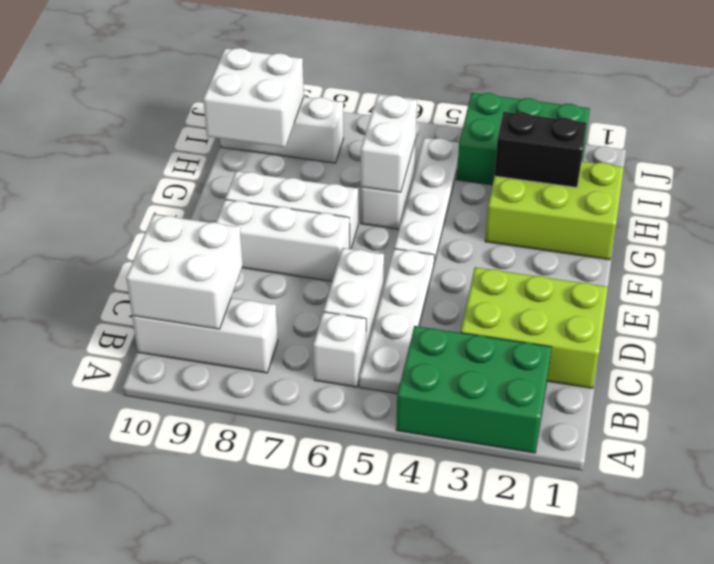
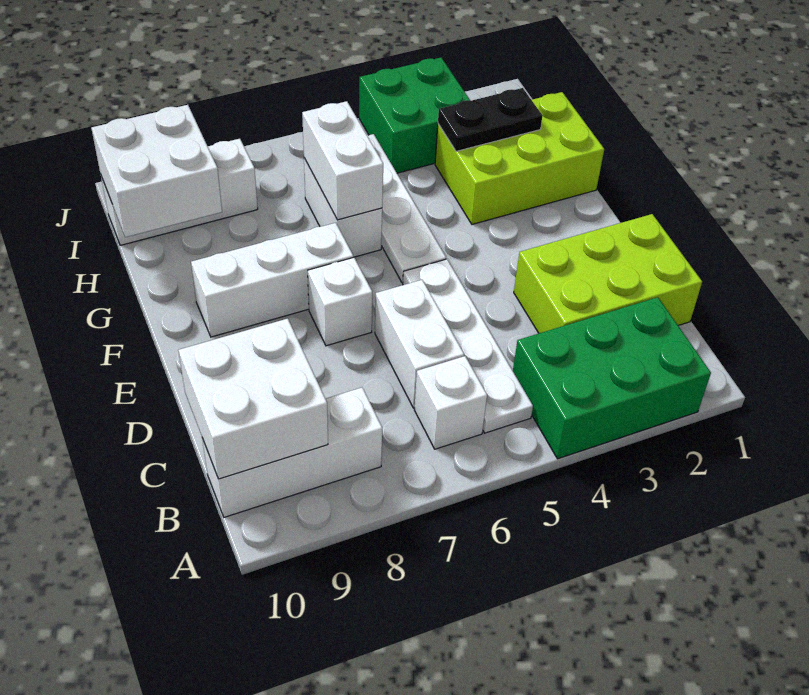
white 1x3 brick [216,200,350,281] -> white 1x1 brick [308,257,372,346]
black 1x2 brick [494,112,587,187] -> black 1x2 plate [438,88,542,151]
green 2x3 brick [457,93,590,185] -> green 2x2 brick [359,58,470,173]

